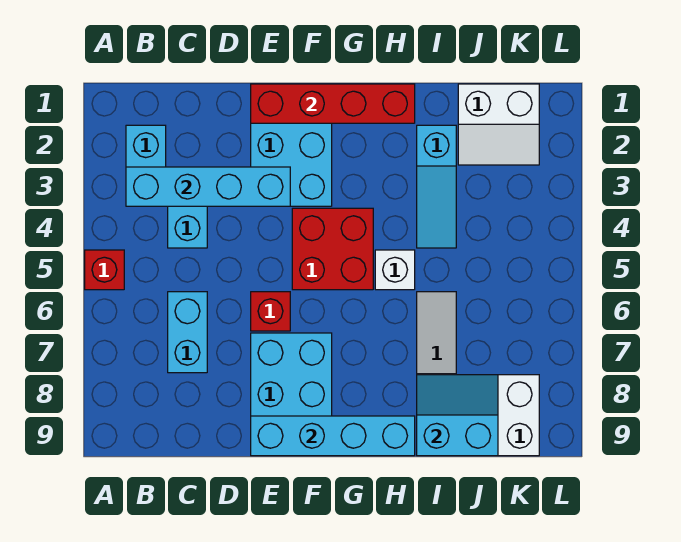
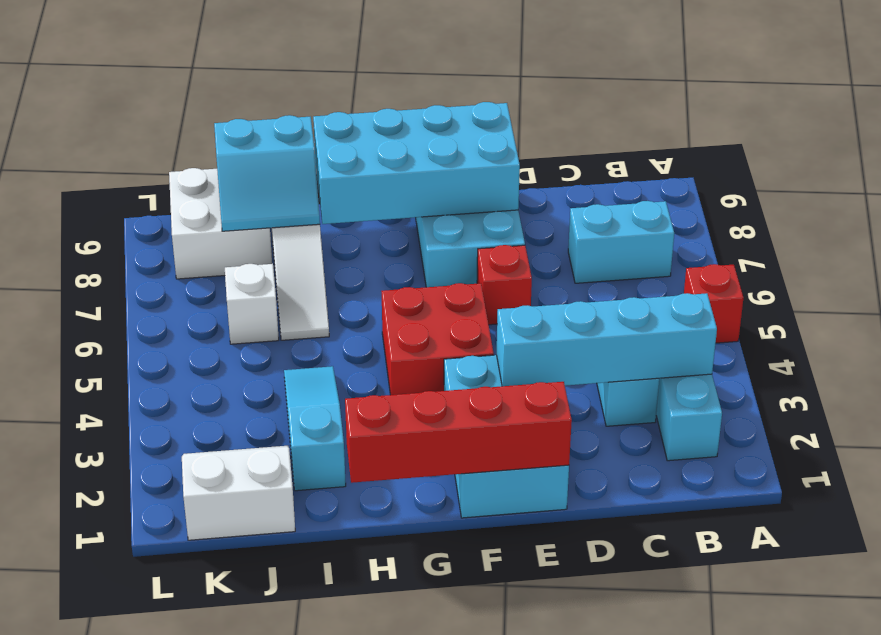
cyan 1x2 brick [168,292,207,373] -> cyan 1x2 brick turned to [568,201,674,283]
cyan 1x4 brick [251,416,415,456] -> cyan 2x4 brick [313,102,520,224]
white 1x1 brick [375,250,415,290] -> white 1x1 brick moved to [225,264,279,344]

